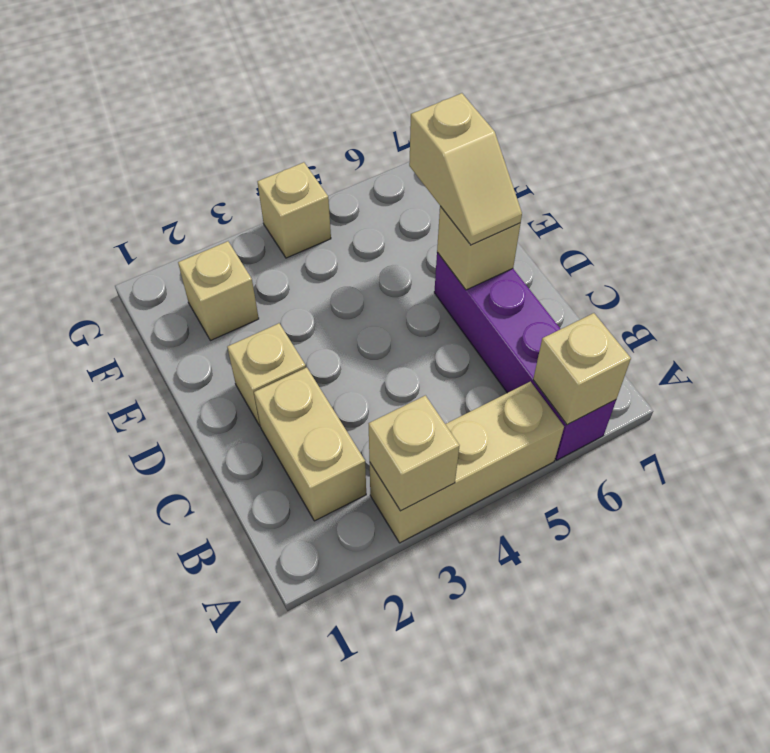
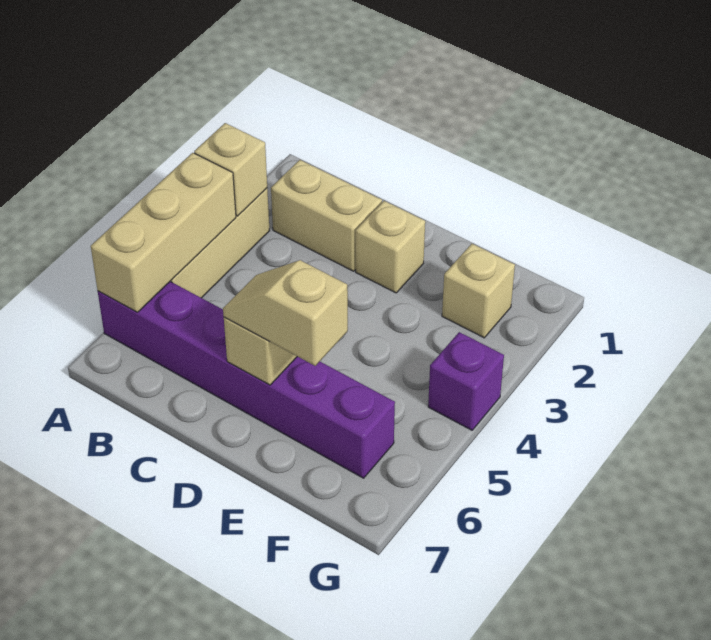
purple 1x4 brick [434,252,616,460] -> purple 1x6 brick [98,281,395,478]
tan 1x1 brick [533,313,631,425] -> tan 1x3 brick [91,153,236,312]
tan 1x1 brick [257,162,331,258] -> purple 1x1 brick [428,332,504,430]

